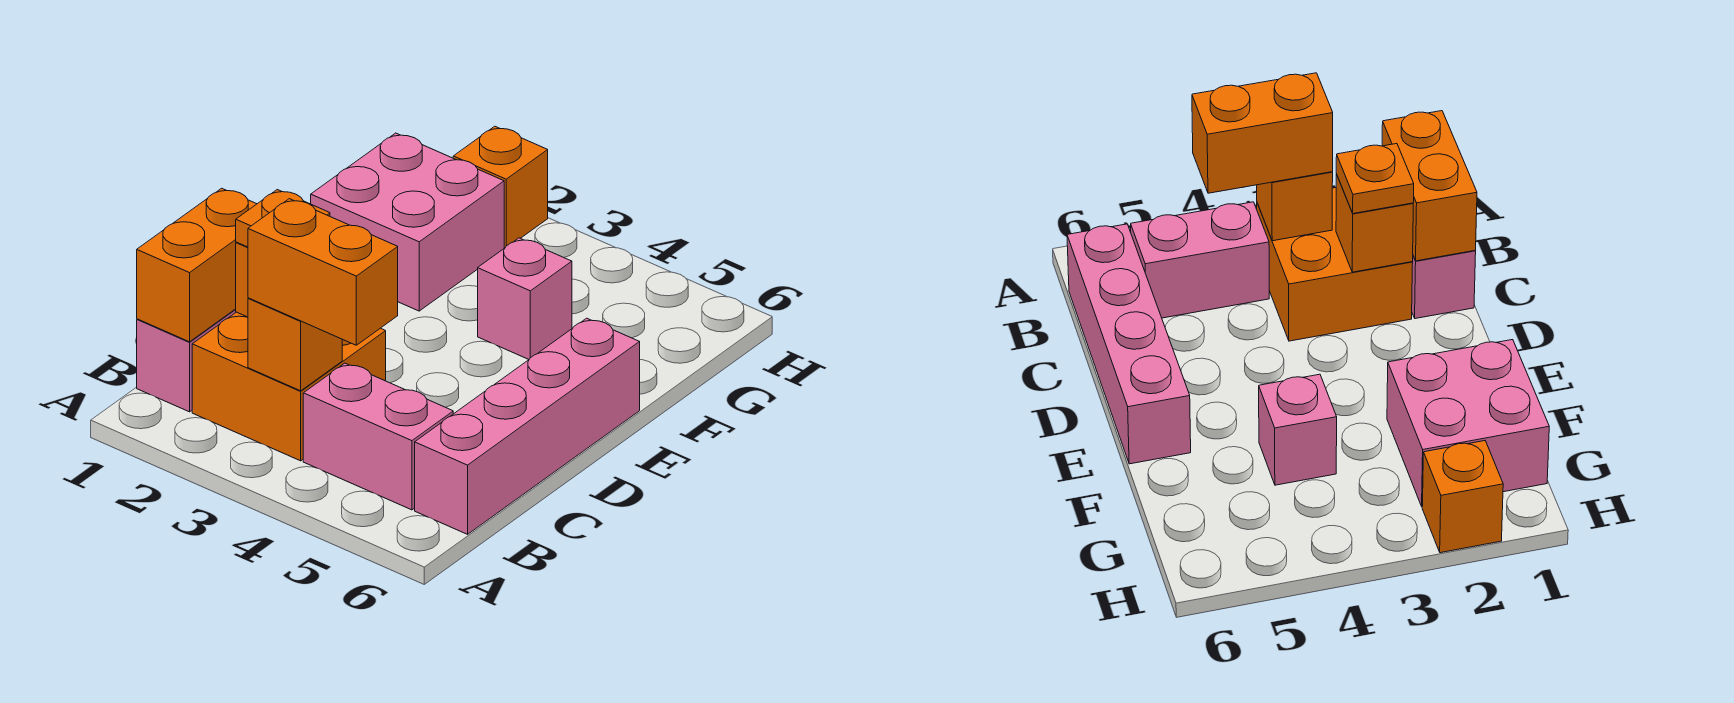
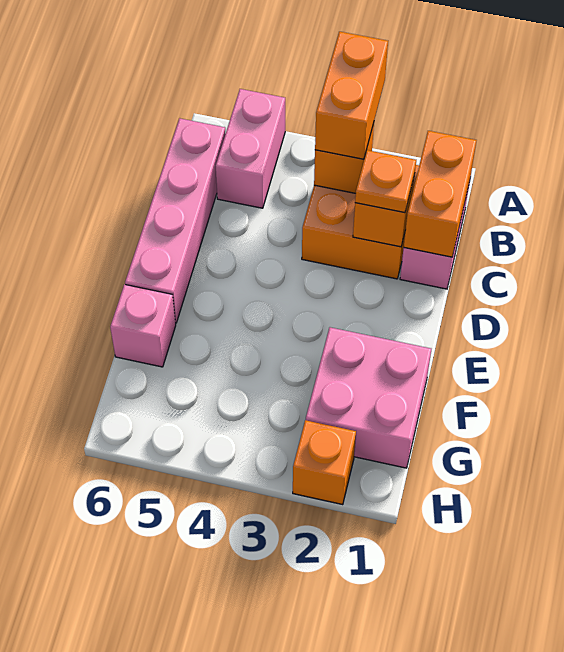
orange 1x2 brick [248,199,398,345] -> orange 1x2 brick turned to [315,32,388,159]
pink 1x2 brick [303,363,453,510] -> pink 1x2 brick turned to [216,89,285,208]
pink 1x1 brick [478,238,572,359] -> pink 1x1 brick moved to [110,284,176,367]

